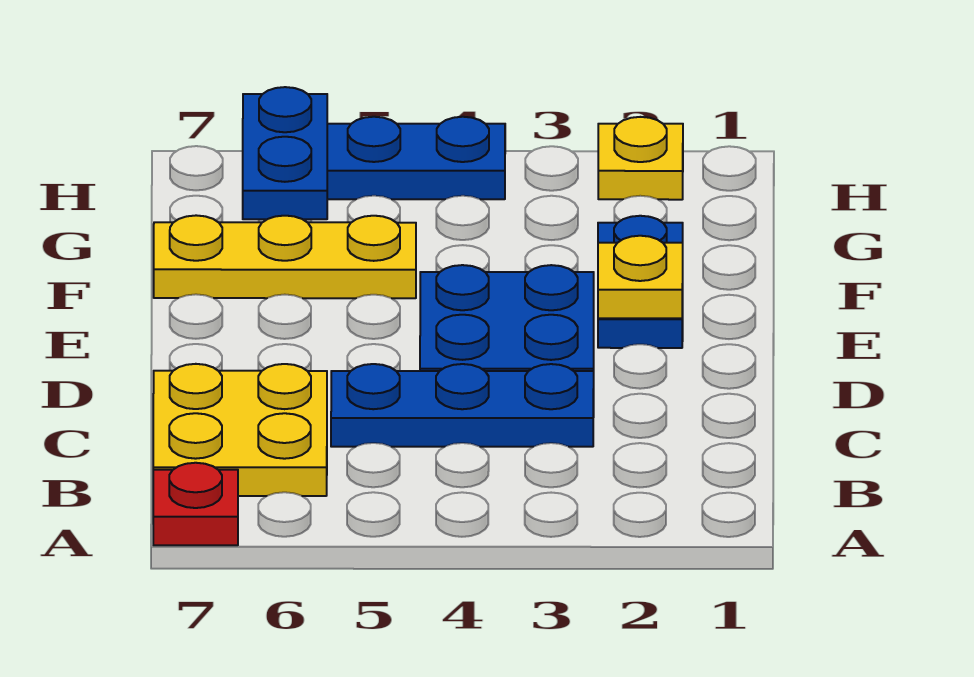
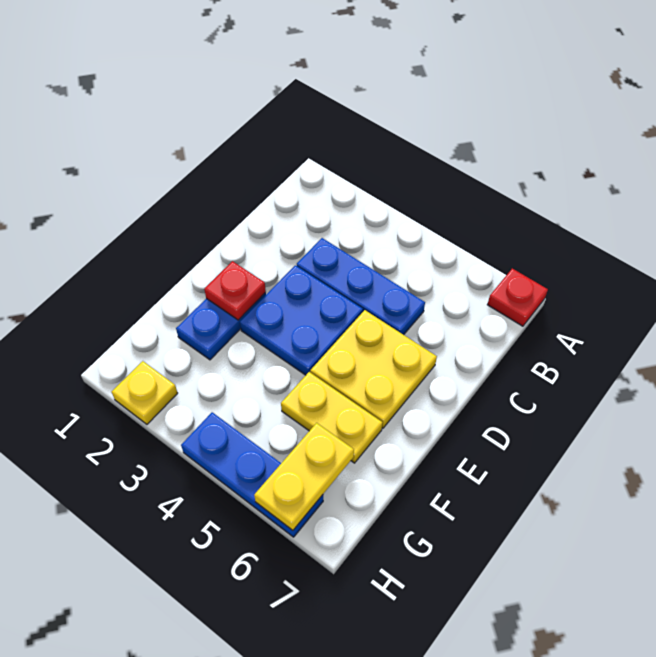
yellow 2x2 plate [153,364,327,496] -> yellow 2x2 plate moved to [310,310,437,428]
yellow 1x1 plate [598,236,683,318] -> red 1x1 plate [204,261,266,320]
yellow 1x3 plate [154,215,416,298] -> yellow 1x2 plate [281,372,382,463]
blue 1x2 plate [243,87,327,219] -> yellow 1x2 plate [254,423,354,530]

